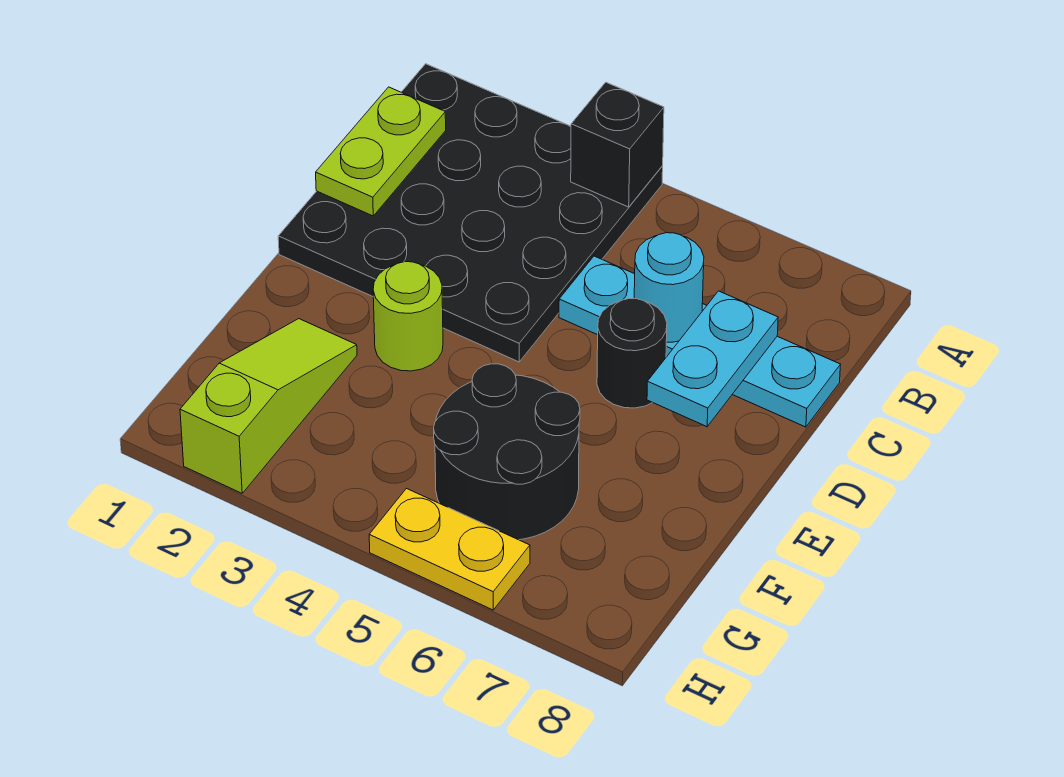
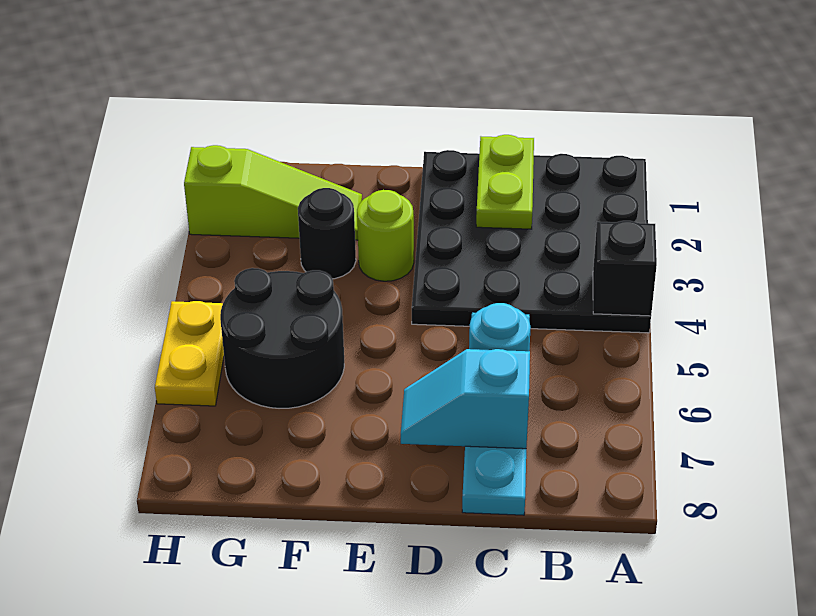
lime 1x2 plate [316,87,446,216] -> lime 1x2 plate turned to [476,135,534,229]
cyan 1x2 plate [647,291,778,427] -> cyan 1x2 slope [401,349,530,449]
black 1x1 round brick [597,299,667,408] -> black 1x1 round brick moved to [298,188,356,279]

